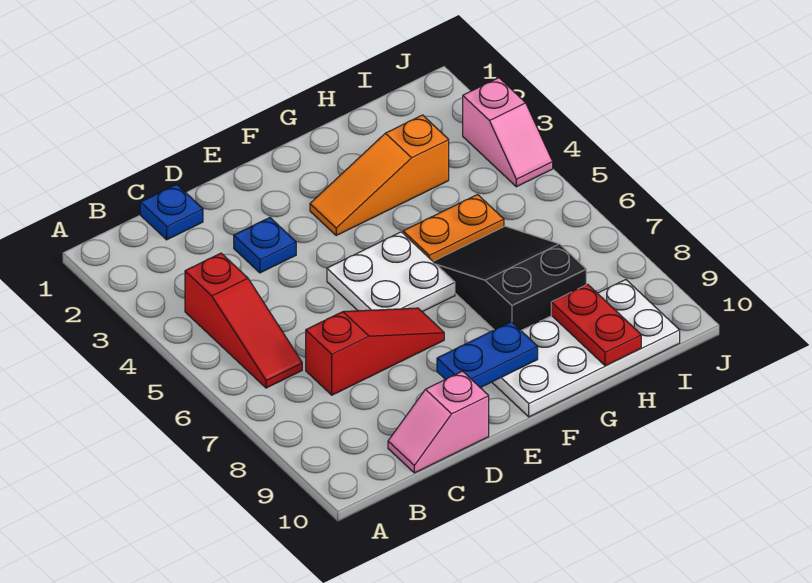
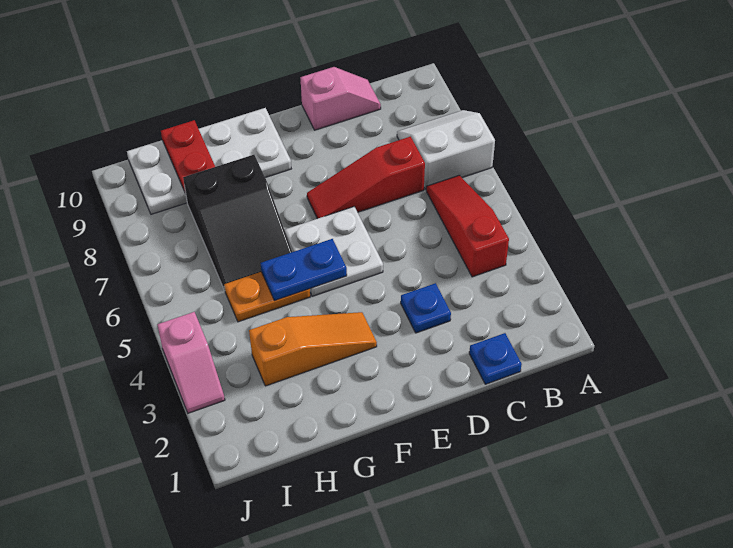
none -> white 2x2 slope [397,110,495,189]
blue 1x2 plate [437,322,538,388] -> blue 1x2 plate moved to [261,239,347,301]
pink 1x2 slope [463,78,553,187] -> pink 1x2 slope turned to [157,312,225,413]

